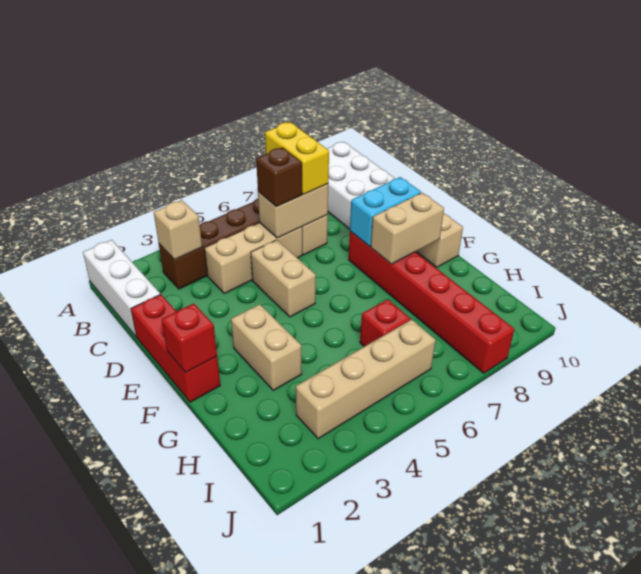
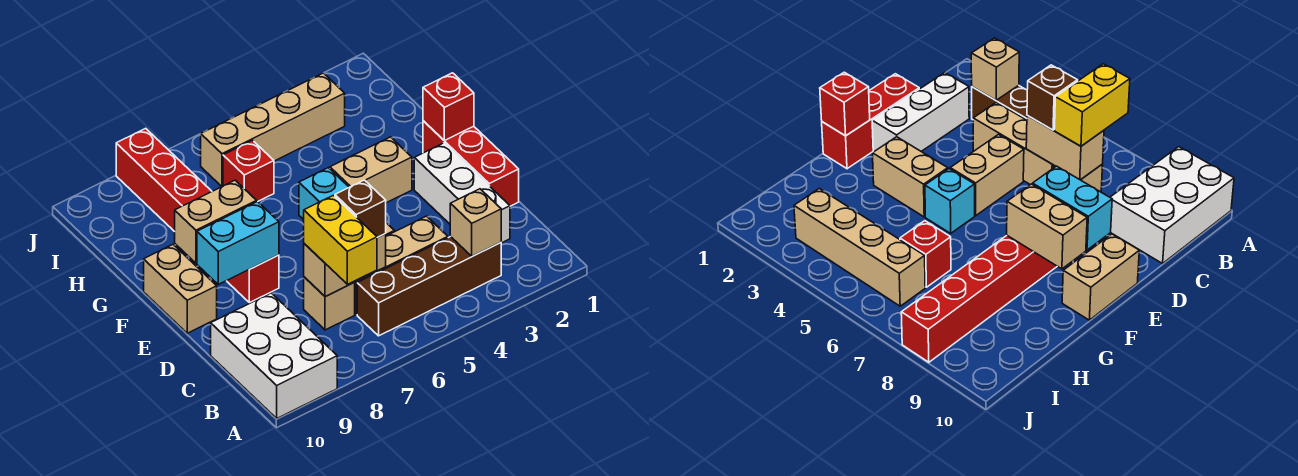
white 1x3 brick [83,240,160,337] -> white 1x3 brick moved to [414,143,510,243]
tan 1x2 brick [231,304,302,390] -> tan 1x2 brick turned to [330,137,412,203]
none -> cyan 1x1 brick [299,168,349,220]

